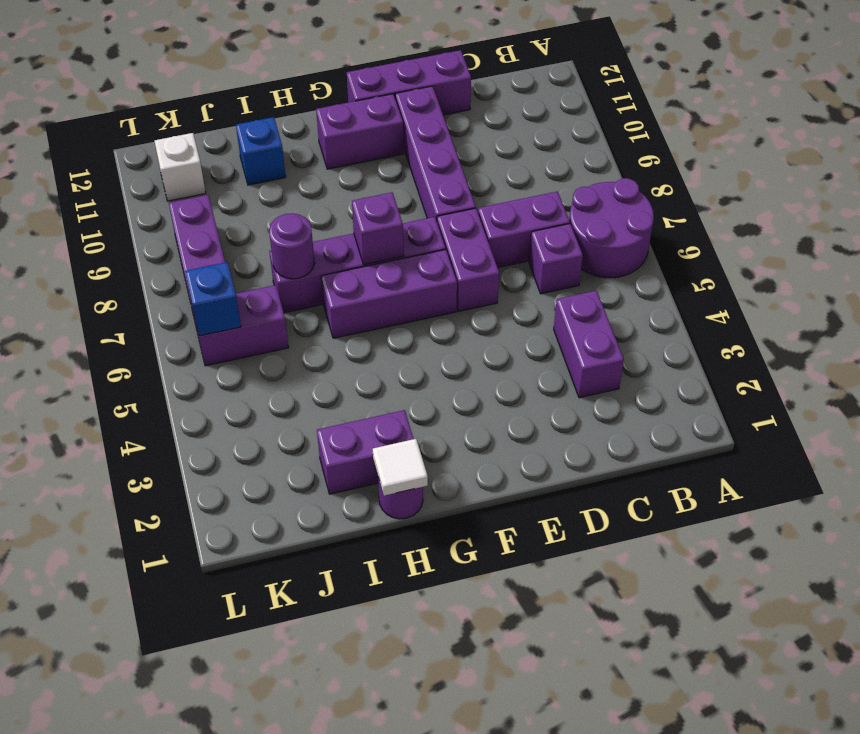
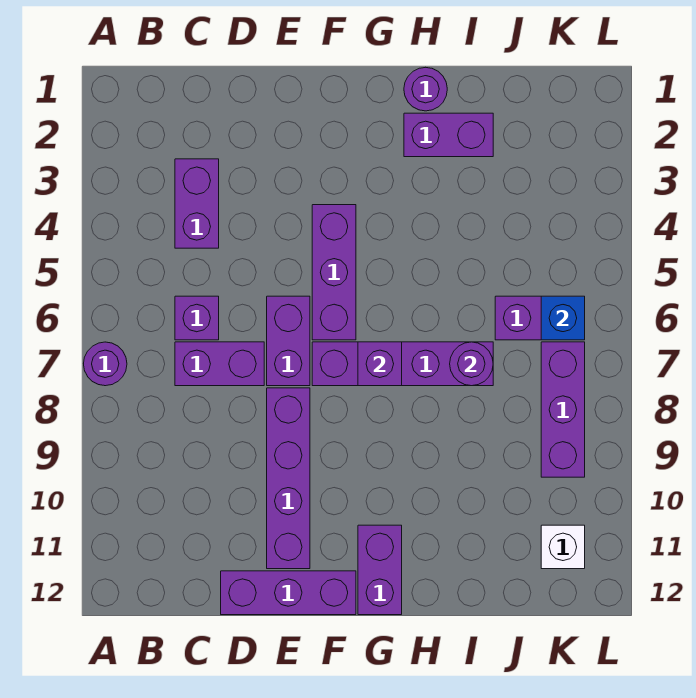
purple 2x2 round brick [569,178,654,278] -> purple 1x1 round brick [84,342,127,386]
purple 1x3 brick [321,250,457,338] -> purple 1x3 brick turned to [312,205,356,340]
purple 1x2 brick [316,94,404,169] -> purple 1x2 brick turned to [358,525,402,615]
white 1x1 tile [373,439,428,496] -> none
blue 1x1 brick [236,117,286,185] -> none

